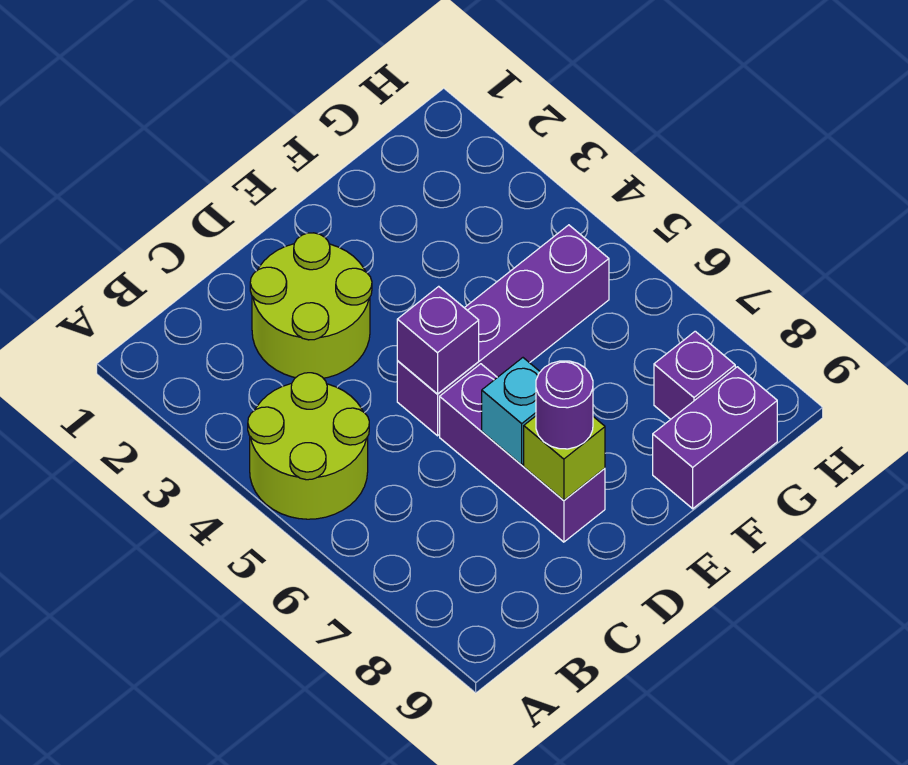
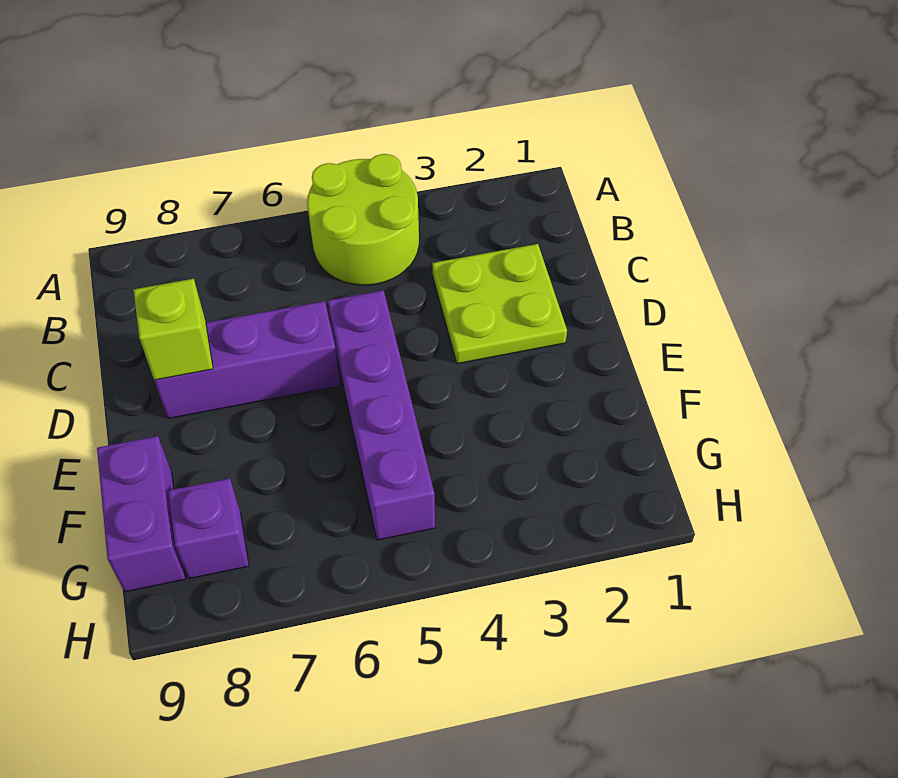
lime 2x2 round brick [250,233,372,378] -> lime 2x2 plate [432,244,567,364]
purple 1x1 brick [397,286,479,394] -> none
cyan 1x1 brick [482,358,540,465] -> none
purple 1x1 round brick [536,361,593,449] -> none

